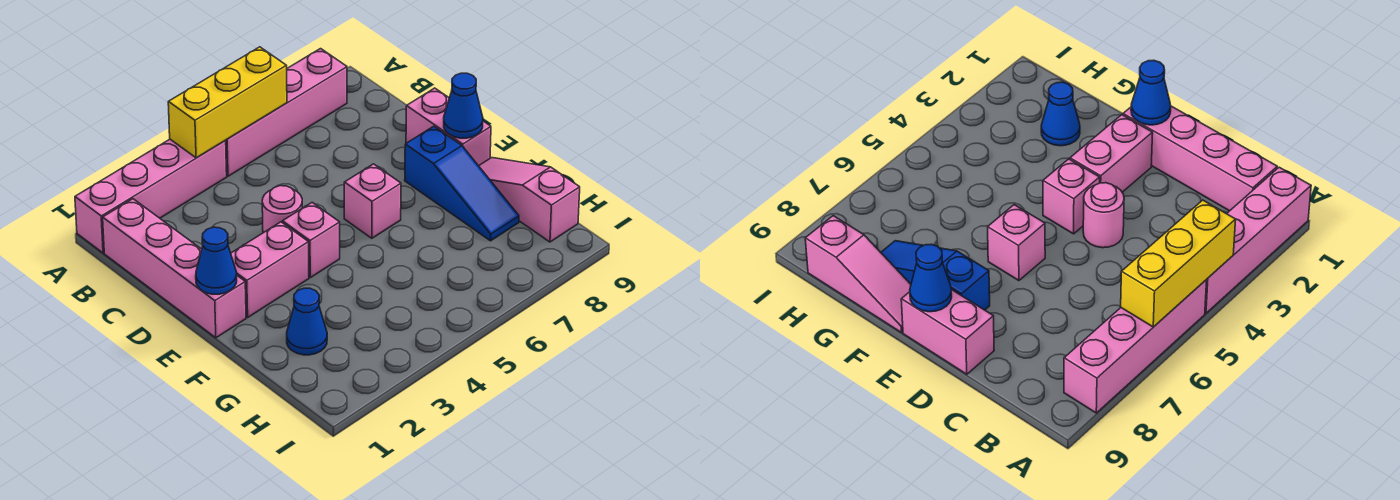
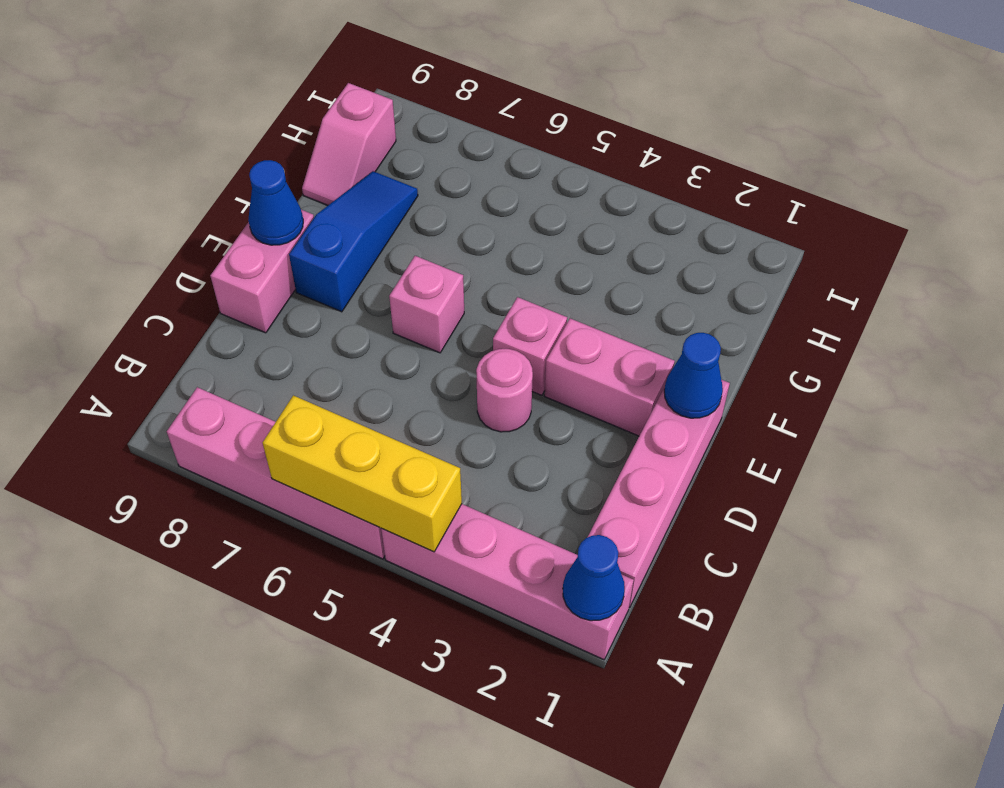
pink 1x3 slope [479,158,580,242] -> pink 1x2 slope [302,83,396,205]
blue 1x1 cone [287,288,327,355] -> blue 1x1 cone moved to [563,535,625,621]

